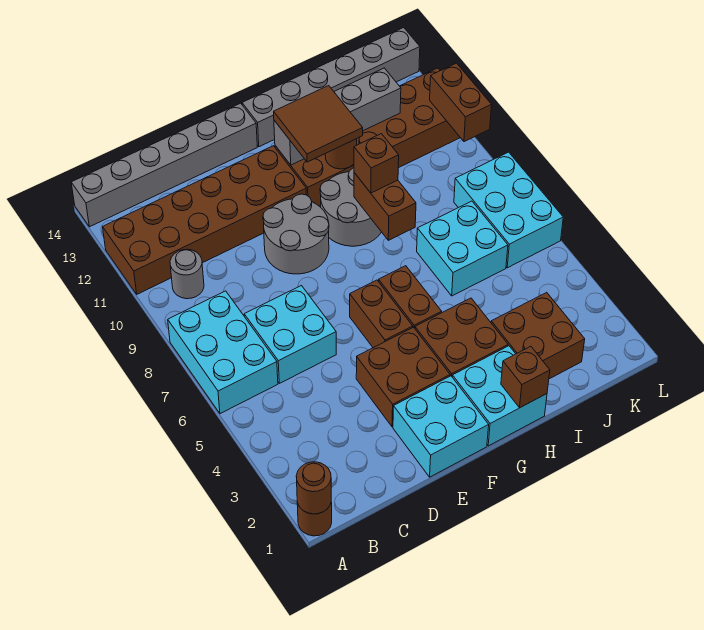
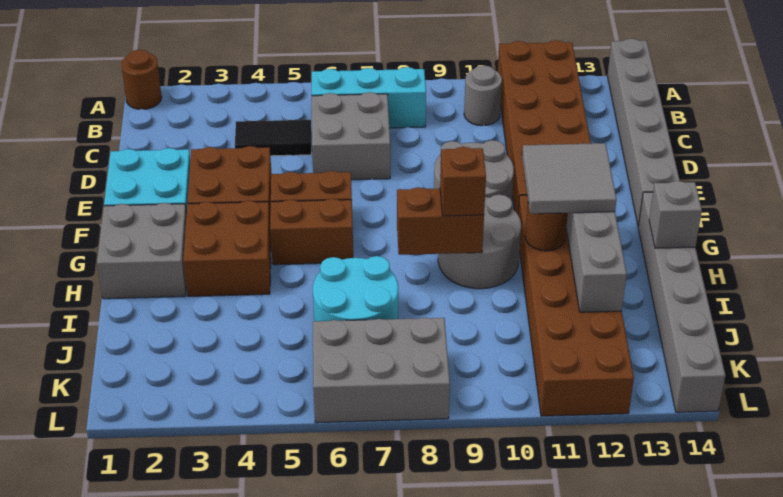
brown 1x1 round brick [296,462,331,514] -> none
cyan 2x3 brick [168,291,278,414] -> cyan 1x3 brick [312,67,426,128]
none -> black 1x2 tile [235,120,311,156]
cyan 2x2 brick [244,286,336,383] -> grey 2x2 brick [312,92,390,180]
cyan 2x2 brick [452,346,547,446] -> grey 2x2 brick [97,203,187,299]
brown 2x2 tile [274,86,363,162] -> grey 2x2 tile [522,143,616,214]
brown 1x1 brick [501,346,550,408] -> none
none -> grey 1x1 brick [649,181,702,248]
brown 2x2 brick [491,292,585,379] -> none
cyan 2x2 brick [417,201,508,296] -> cyan 2x2 round brick [313,256,398,321]
cyan 2x3 brick [454,152,563,268] -> grey 2x3 brick [313,318,450,423]
brown 1x2 brick [430,63,491,142] -> none

